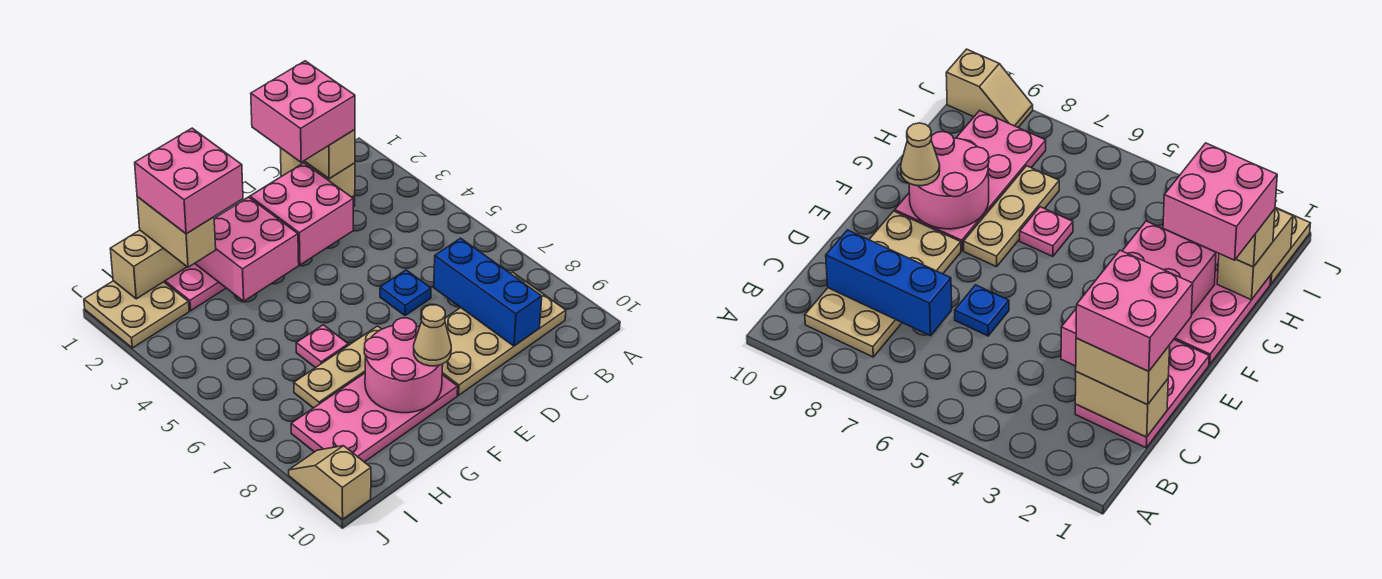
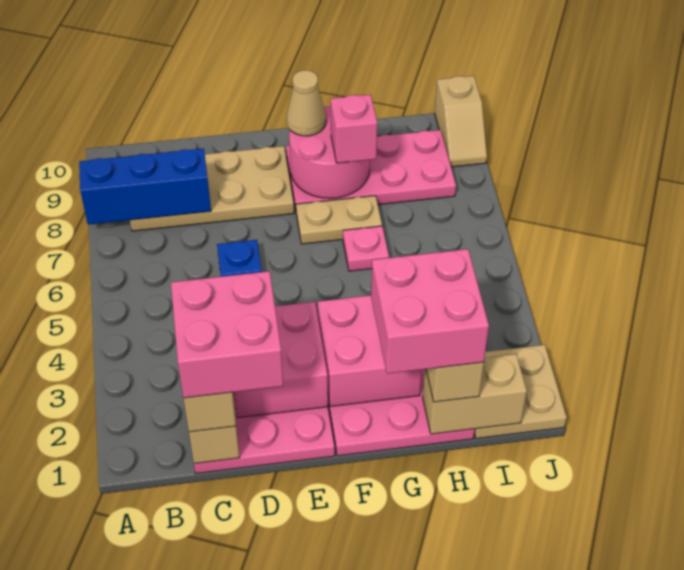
blue 1x3 brick [434,238,542,346] -> blue 1x3 brick turned to [79,148,211,225]
tan 1x3 plate [294,326,382,408] -> tan 1x2 plate [296,196,382,244]
none -> pink 1x1 brick [331,95,377,163]

